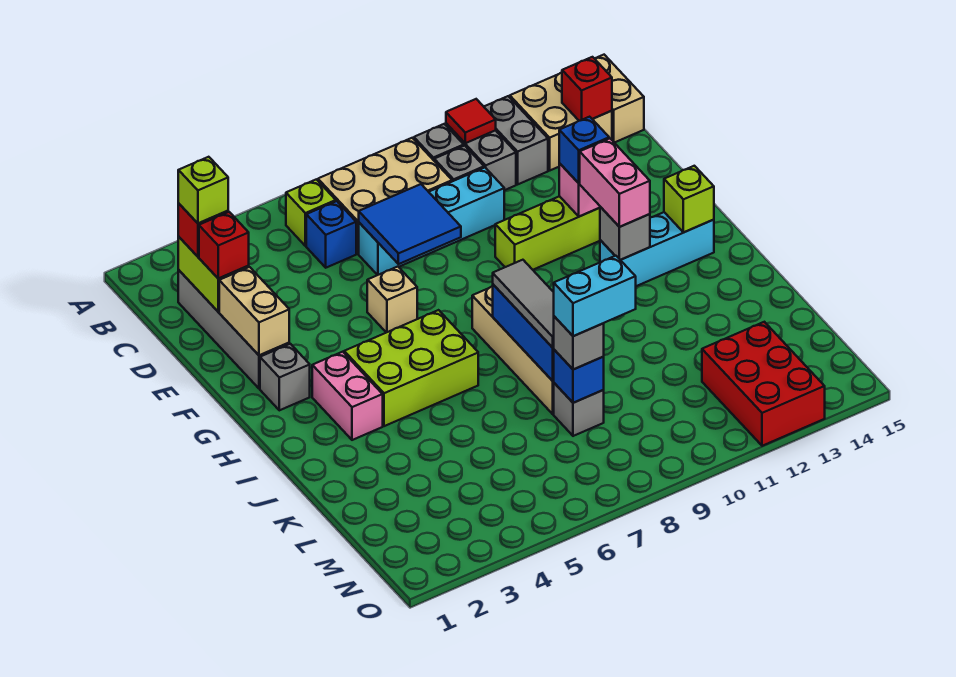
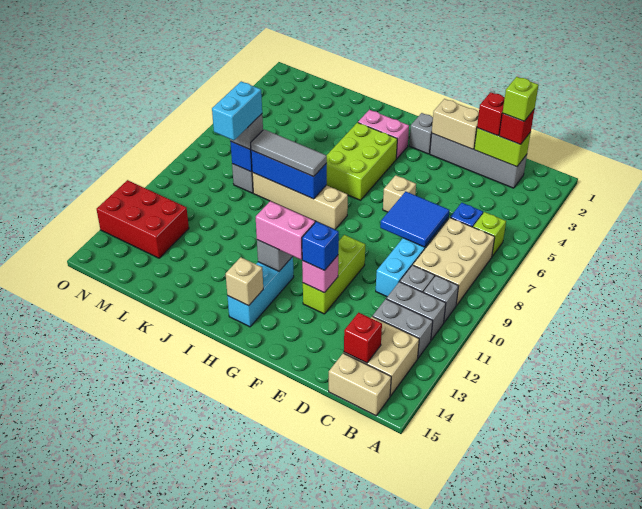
red 1x1 tile [446,99,496,143] -> none
lime 1x1 brick [664,166,714,232] -> tan 1x1 brick [226,257,263,306]

